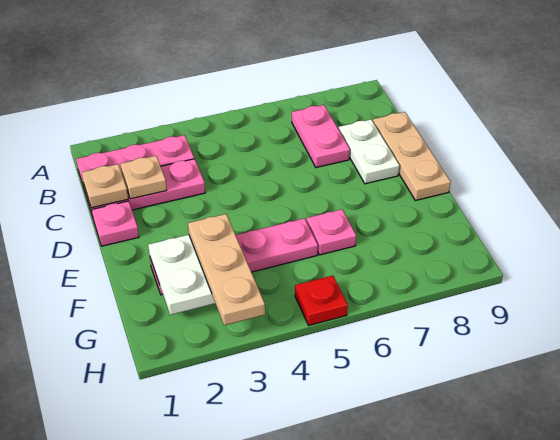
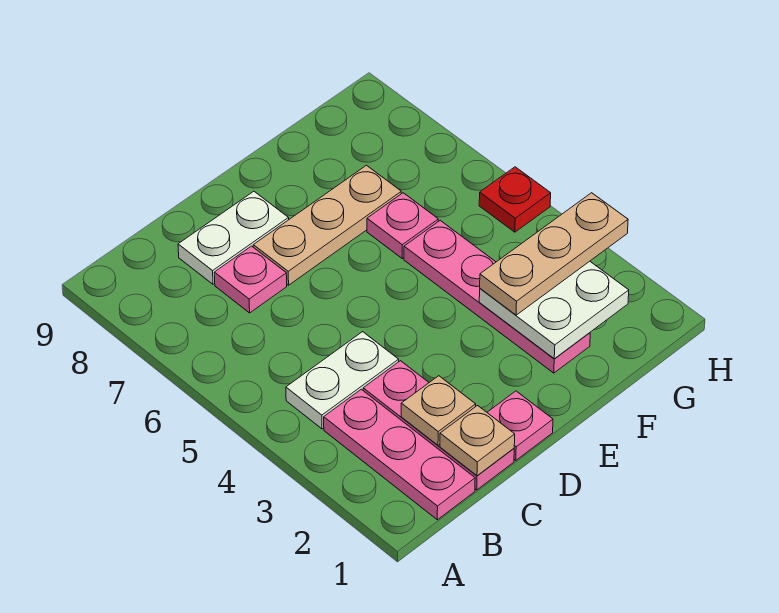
none -> white 1x2 plate [286,332,399,429]
pink 1x2 plate [292,105,350,168] -> pink 1x1 plate [214,246,287,313]
tan 1x3 plate [373,112,451,201] -> tan 1x3 plate moved to [253,165,401,285]

